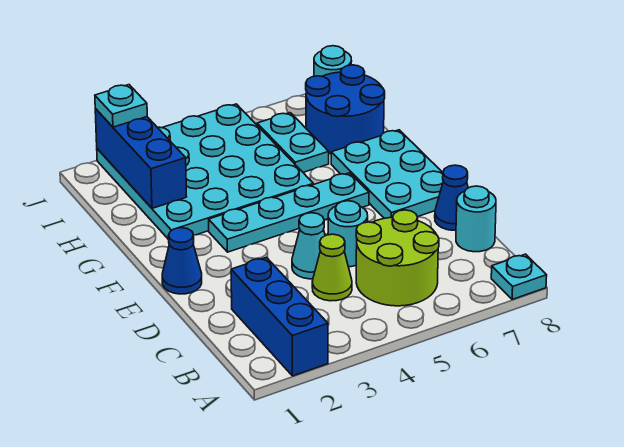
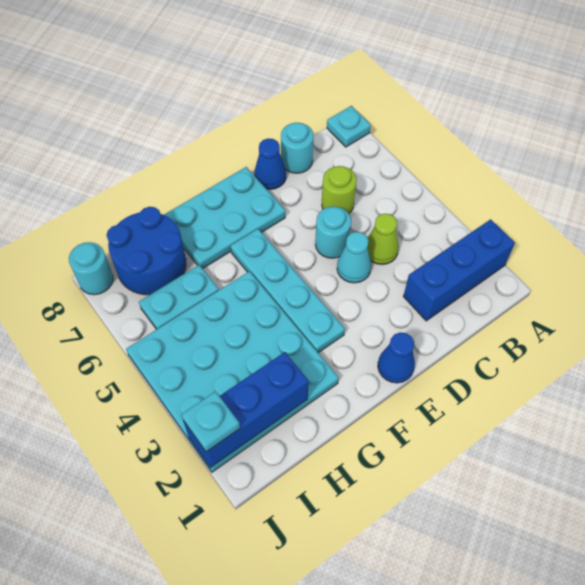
lime 2x2 round brick [356,210,439,306] -> lime 1x1 round brick [322,166,357,214]

